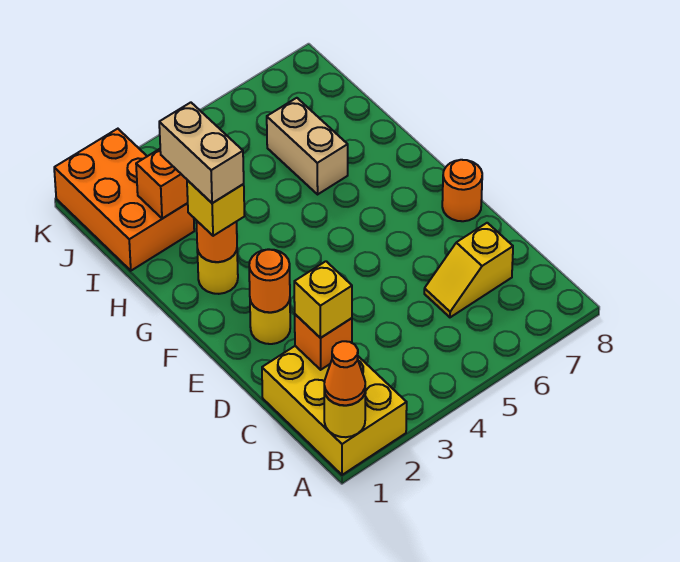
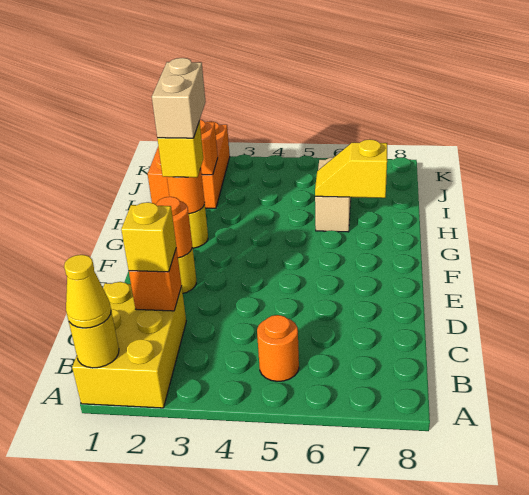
orange 1x1 cone [324,341,365,405] -> yellow 1x1 cone [64,255,111,328]
yellow 1x2 slope [424,223,513,317] -> yellow 1x2 slope moved to [315,139,387,198]
orange 1x1 round brick [442,160,482,221] -> orange 1x1 round brick moved to [257,315,299,381]

